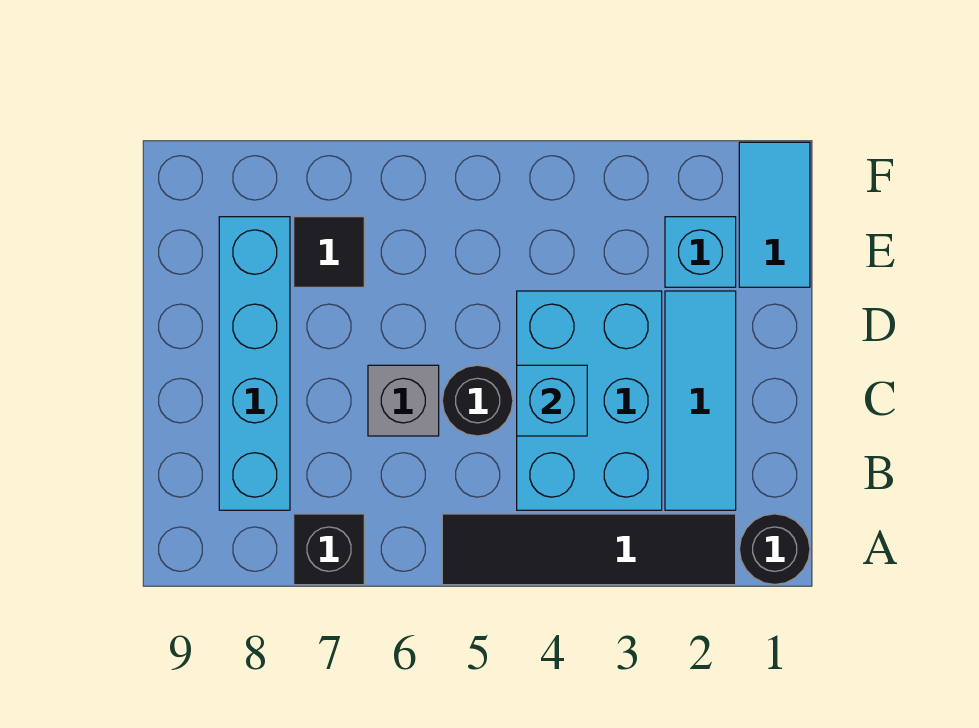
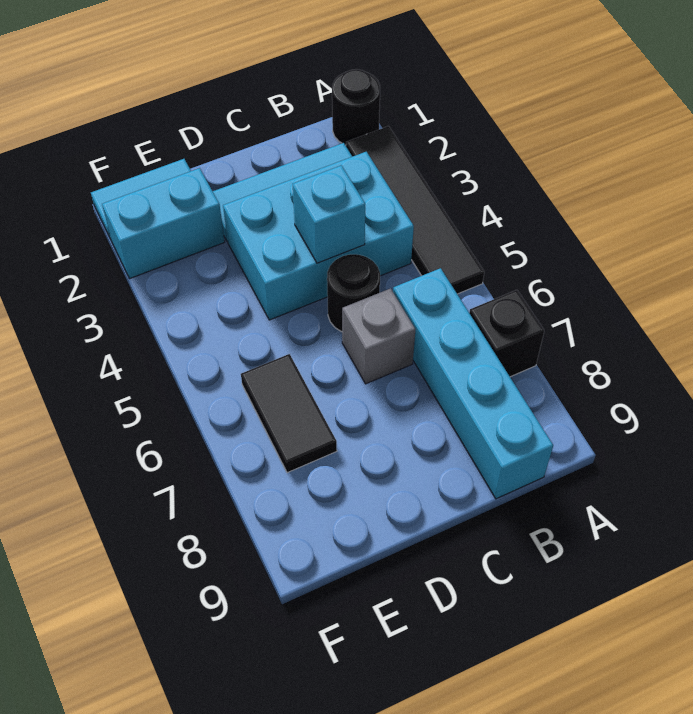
cyan 1x4 brick [219,217,290,510] -> cyan 1x4 brick turned to [393,268,553,499]
cyan 1x1 brick [665,217,736,287] -> cyan 1x2 brick [102,168,225,279]
black 1x1 tile [294,217,364,287] -> black 1x2 tile [241,354,337,473]

